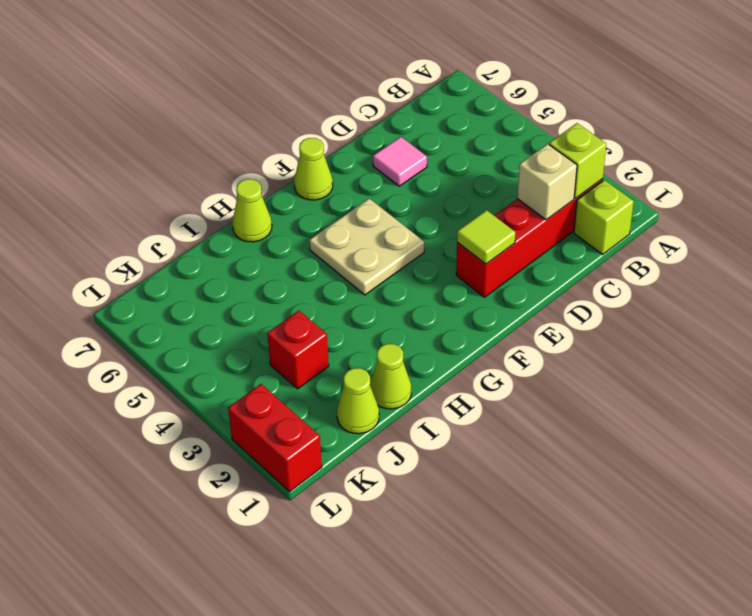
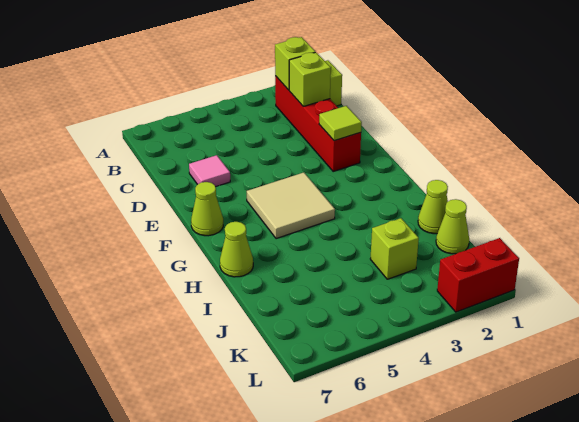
tan 1x1 brick [517,144,577,220] -> lime 1x1 brick [289,52,331,106]
tan 2x2 plate [309,199,425,295] -> tan 2x2 tile [247,173,335,239]
red 1x1 brick [267,311,329,389] -> lime 1x1 brick [370,218,419,279]

